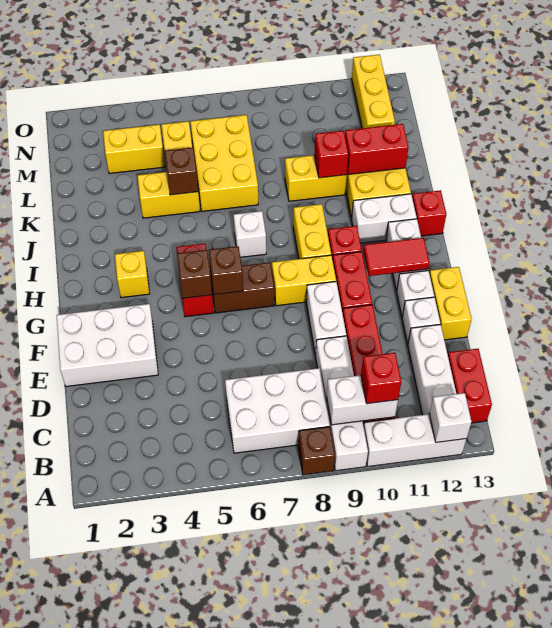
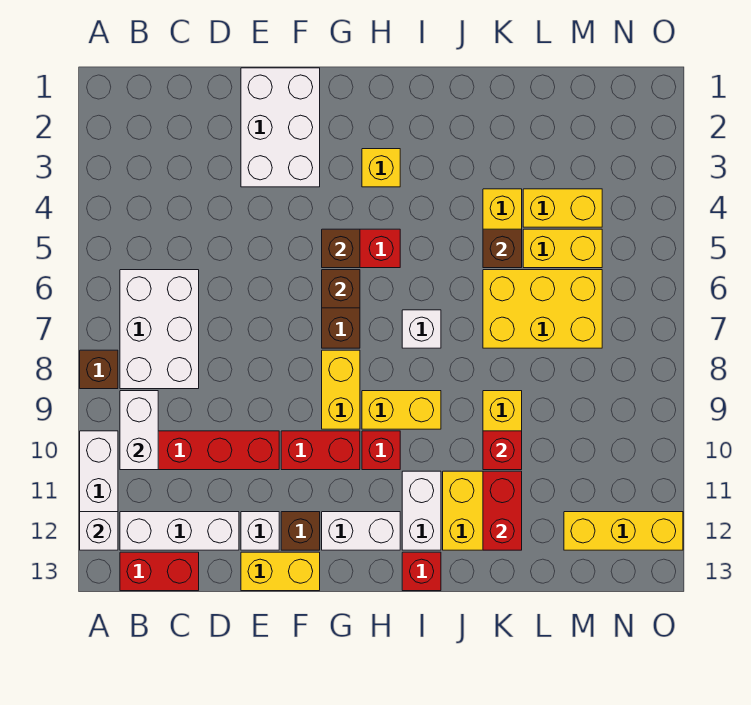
white 1x4 brick [316,336,368,471] -> none
red 1x1 brick [361,353,401,404] -> none
white 1x2 brick [306,282,346,355] -> none
white 1x1 brick [397,271,434,317] -> brown 1x1 brick [281,512,320,550]
red 1x2 tile [364,238,429,276] -> none
yellow 1x2 brick [103,125,165,174] -> yellow 1x2 brick turned to [523,189,602,227]

